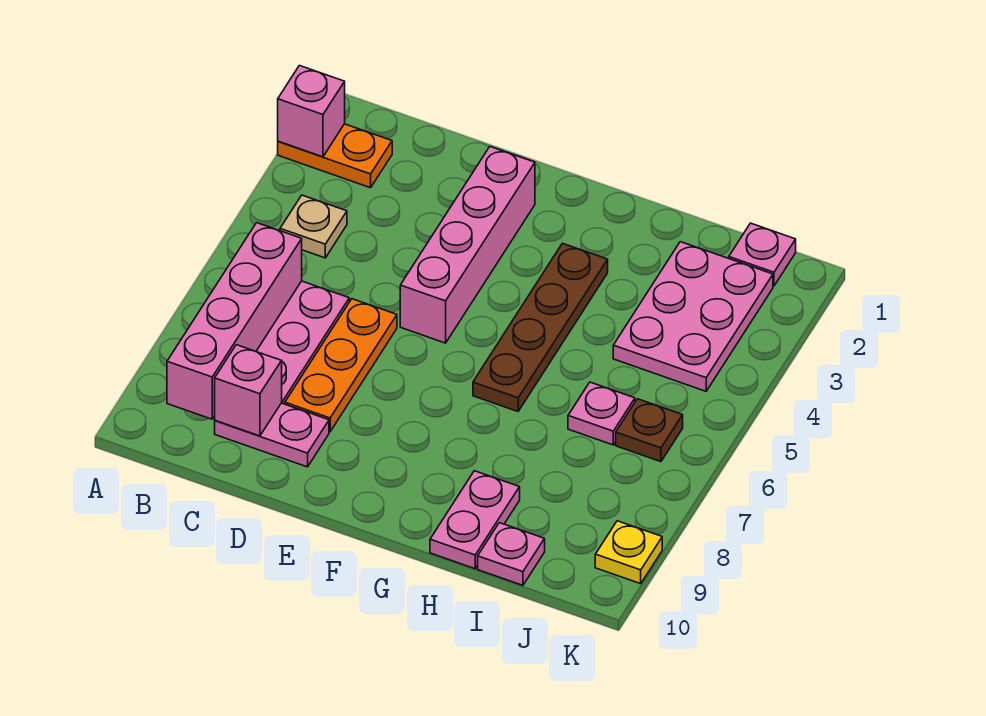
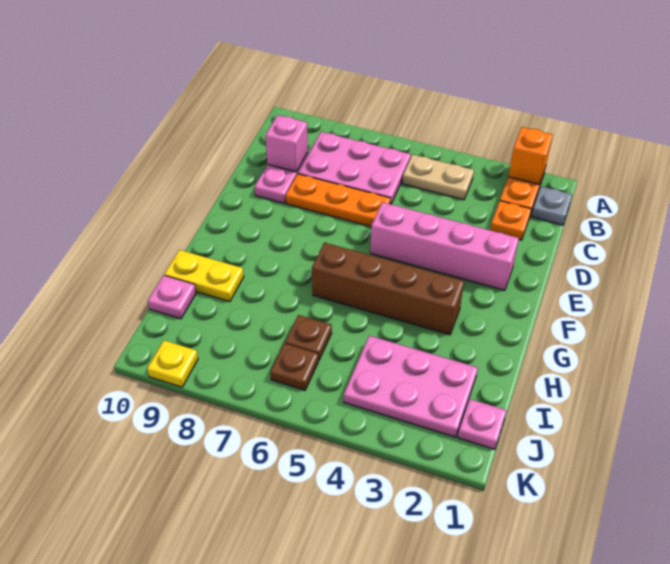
pink 1x1 brick [278,66,345,157] -> orange 1x1 brick [508,127,553,184]
none -> grey 1x1 plate [532,187,572,225]
tan 1x1 plate [280,195,347,258] -> tan 1x2 plate [402,155,474,200]
pink 1x4 brick [167,223,302,419] -> none
none -> orange 1x1 plate [490,201,531,240]
brown 1x4 plate [473,243,608,412] -> brown 1x4 brick [312,243,464,335]
pink 1x2 plate [430,471,520,569] -> yellow 1x2 plate [164,250,244,302]
pink 1x1 plate [568,382,635,445] -> brown 1x1 plate [285,315,332,360]

